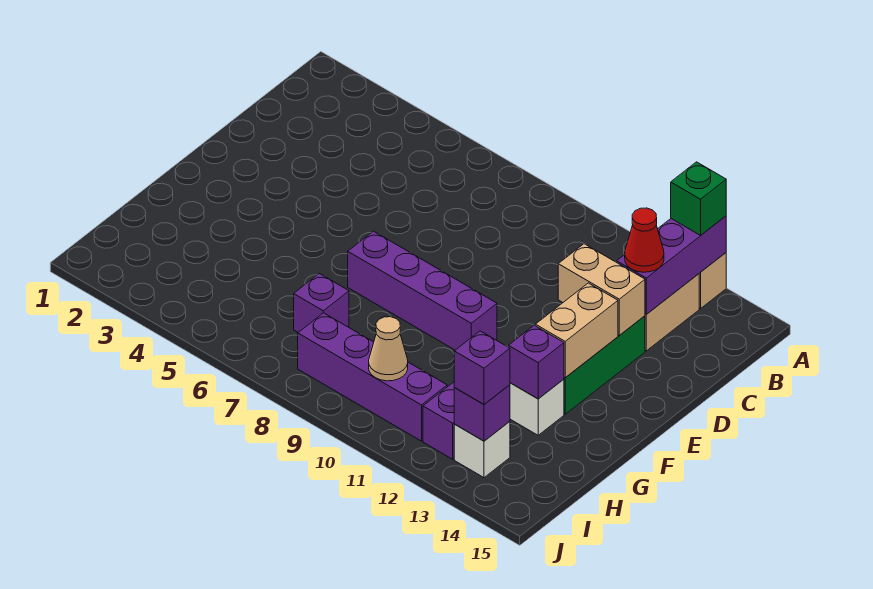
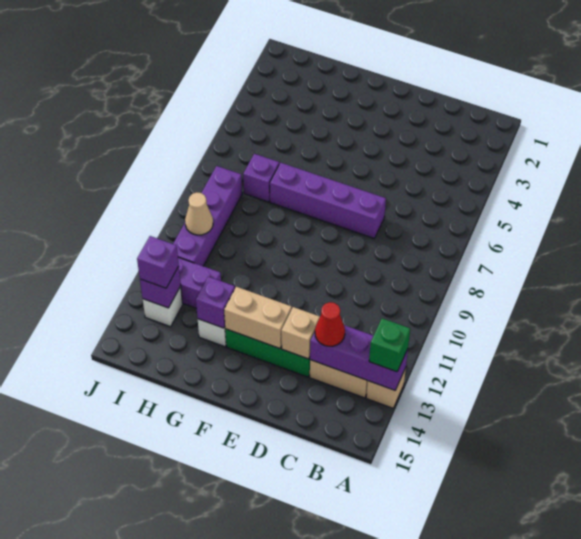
tan 1x2 brick [558,244,645,335] -> tan 1x1 brick [281,307,320,359]
purple 1x4 brick [348,231,497,350] -> purple 1x4 brick turned to [270,163,386,238]

